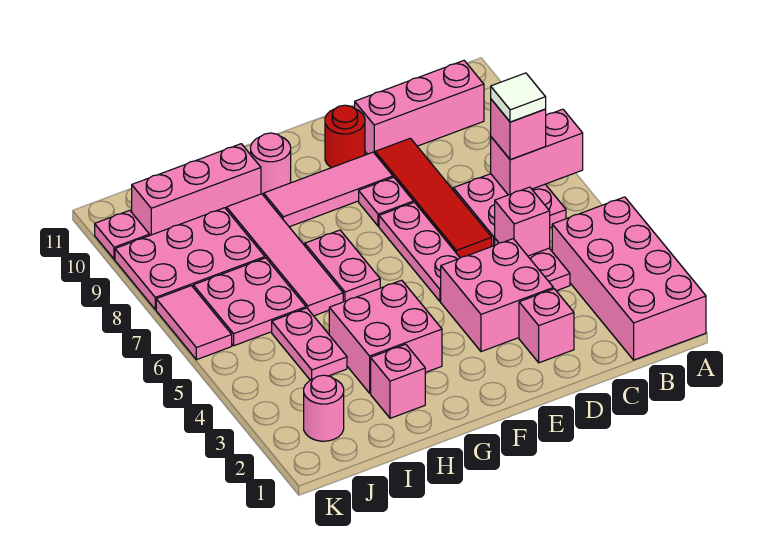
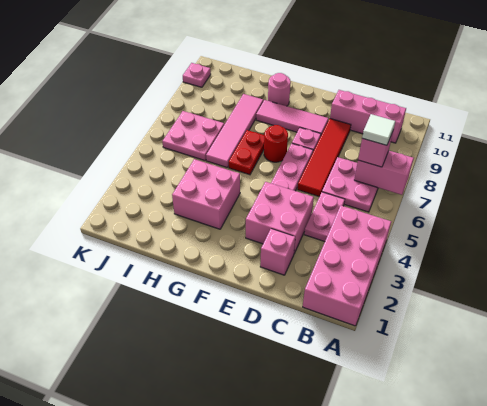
pink 1x1 brick [495,187,550,256] -> none
red 1x1 round brick [325,105,365,168] -> red 1x1 round brick moved to [264,125,288,162]
pink 1x2 plate [305,230,380,302] -> red 1x2 plate [229,130,264,175]
pink 1x1 brick [371,344,425,418] -> none
pink 1x3 brick [132,144,261,236] -> none
pink 1x2 plate [272,308,347,380] -> none
pink 2x3 plate [115,208,265,309] -> none
pink 1x1 round brick [304,375,344,441] -> none
pink 1x2 tile [156,286,232,360] -> none

